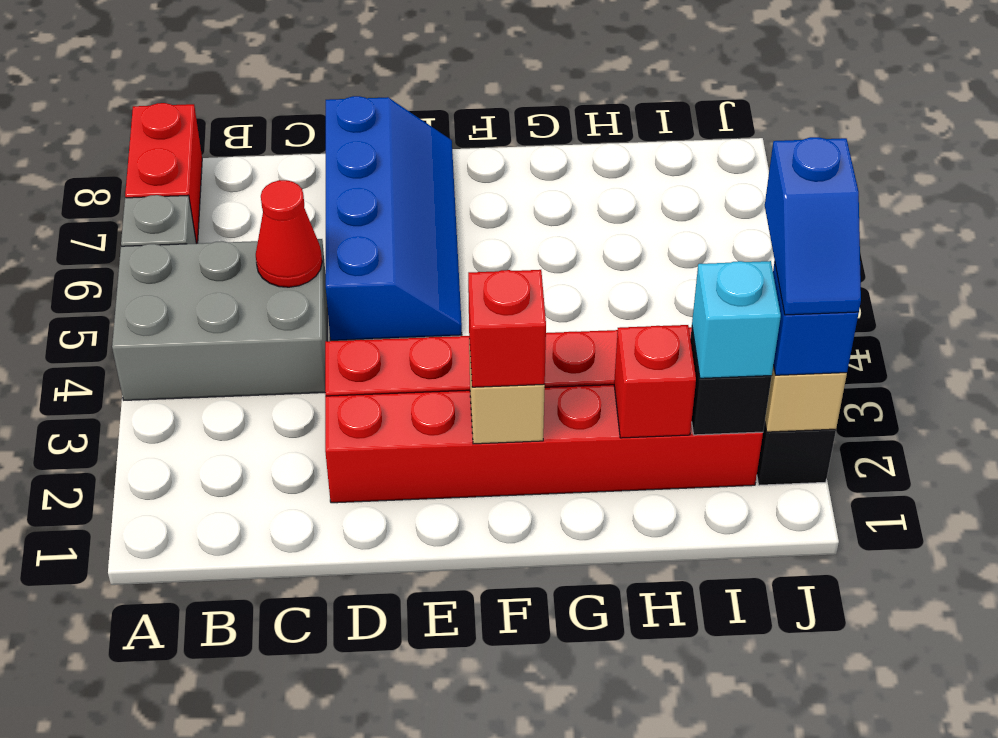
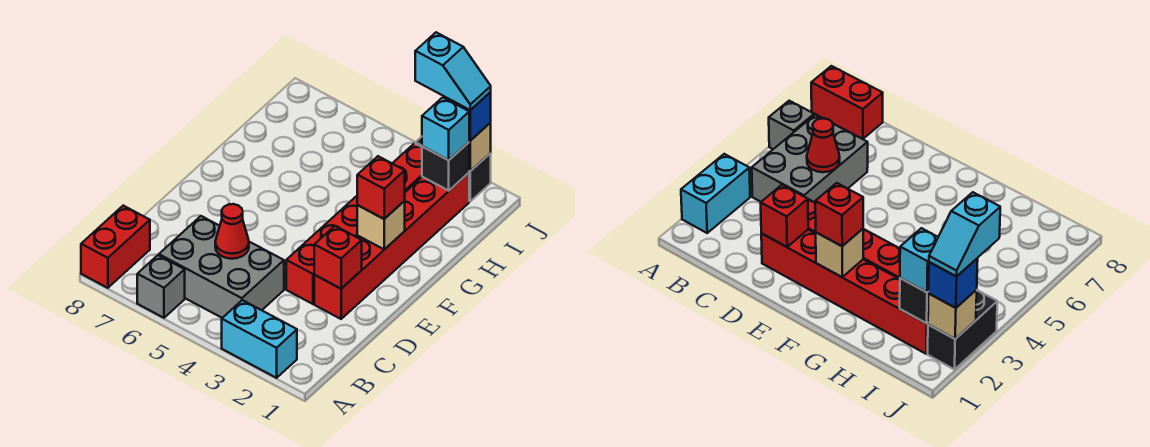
none -> cyan 1x2 brick [222,300,297,378]
grey 2x3 brick [112,239,327,400] -> grey 2x3 brick turned to [159,216,284,318]
red 1x2 brick [125,103,202,243] -> red 1x2 brick turned to [81,206,150,288]
blue 2x4 slope [326,96,462,340] -> none
red 1x1 brick [614,325,696,438] -> red 1x1 brick moved to [314,226,362,289]
blue 1x2 slope [765,137,861,315] -> cyan 1x2 slope [415,32,491,110]

